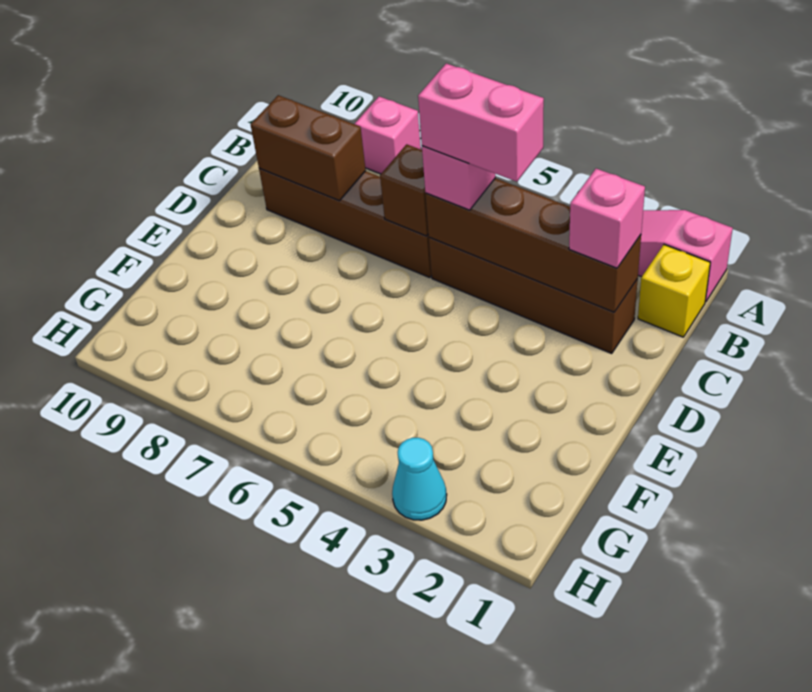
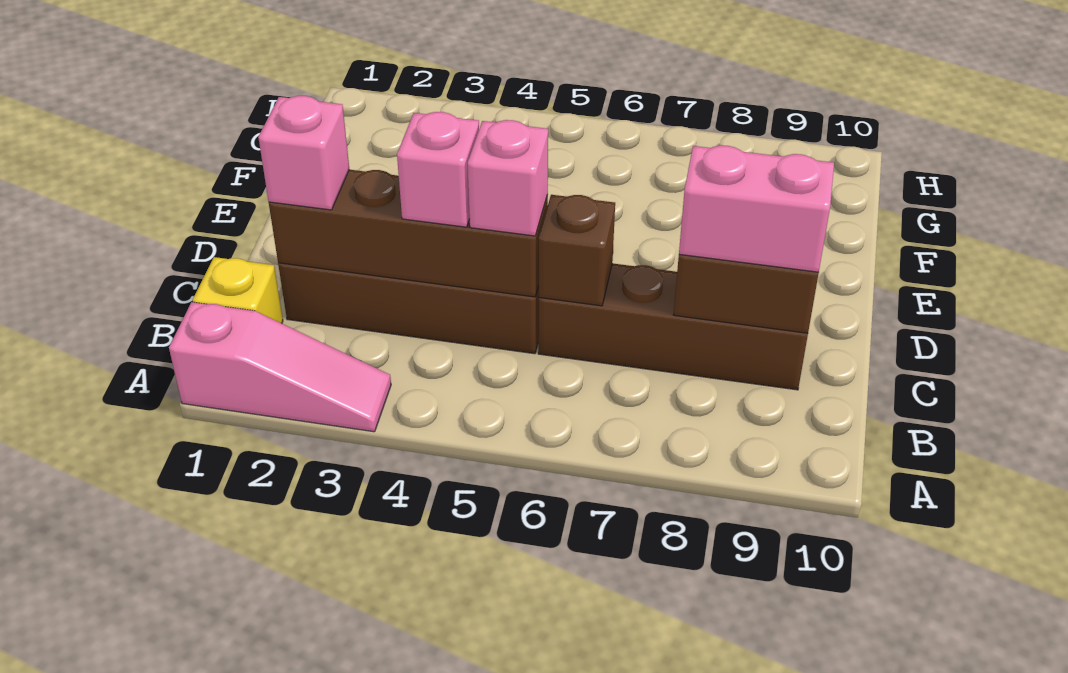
pink 1x1 brick [355,96,421,174] -> pink 1x1 brick moved to [397,112,479,227]
pink 1x2 brick [418,63,544,182] -> pink 1x2 brick moved to [679,145,834,272]
cyan 1x1 cone [392,438,447,520] -> none

